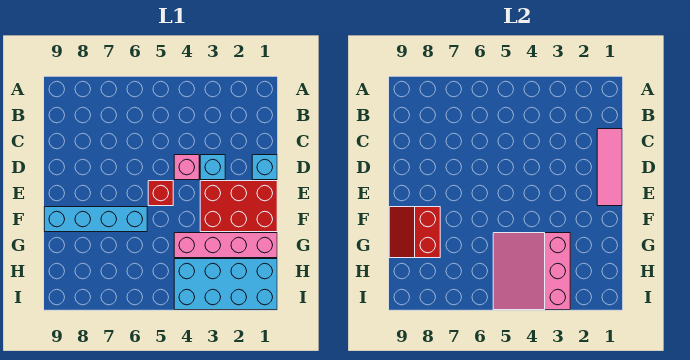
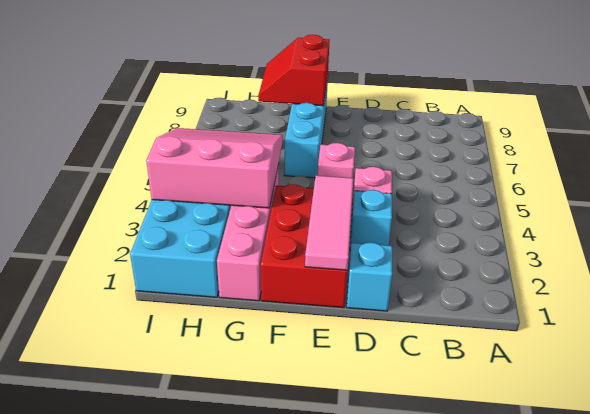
pink 1x3 tile [597,129,622,206] -> pink 1x3 tile turned to [305,176,353,270]
red 1x1 brick [148,181,173,206] -> pink 1x1 brick [318,143,355,178]
red 2x2 slope [389,207,440,258] -> red 2x2 slope turned to [258,35,330,106]

